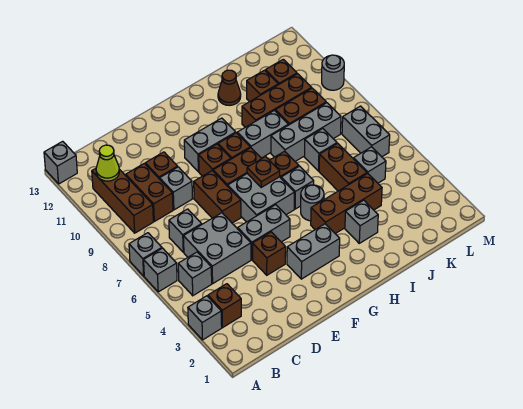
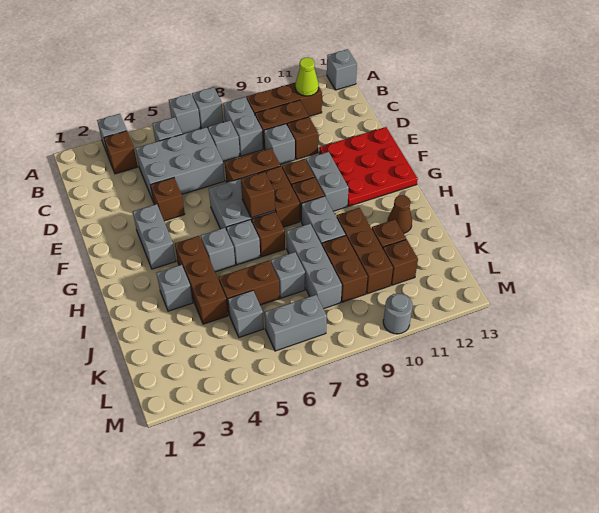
grey 2x2 brick [183,213,251,283] -> grey 2x3 brick [135,127,225,200]
grey 1x2 brick [238,205,290,260] -> grey 1x2 brick moved to [223,97,263,156]
none -> red 3x3 plate [319,127,418,206]
brown 1x1 plate [247,157,280,187] -> brown 1x1 brick [241,172,275,218]
grey 1x1 round brick [301,185,324,221] -> grey 1x1 brick [201,228,235,272]

